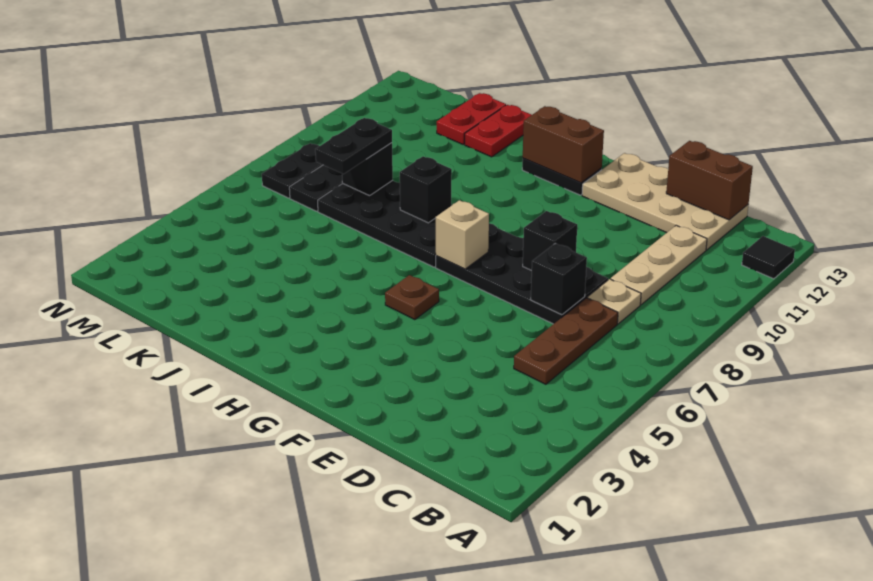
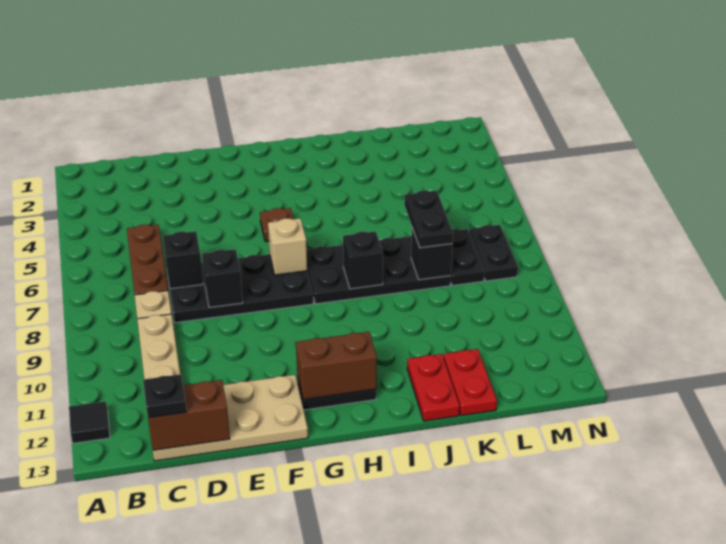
none -> black 1x1 plate [143,374,186,418]

